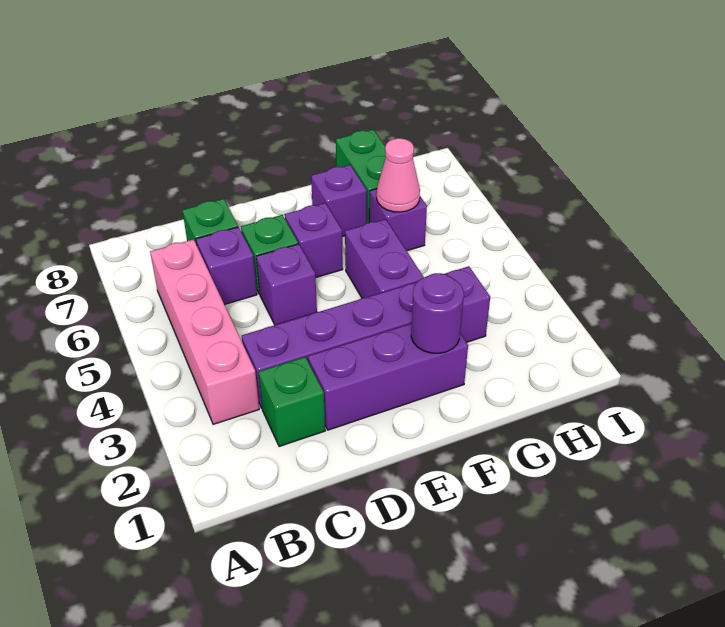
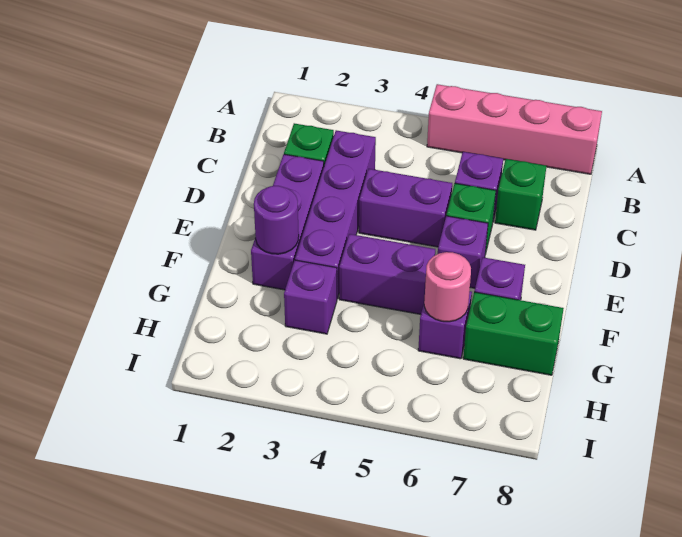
pink 1x4 brick [150,239,259,424] -> pink 1x4 brick moved to [427,84,602,174]
purple 1x1 brick [256,244,317,325] -> purple 1x2 brick [359,169,452,247]
pink 1x1 cone [376,138,420,212] -> pink 1x1 round brick [424,252,471,322]

